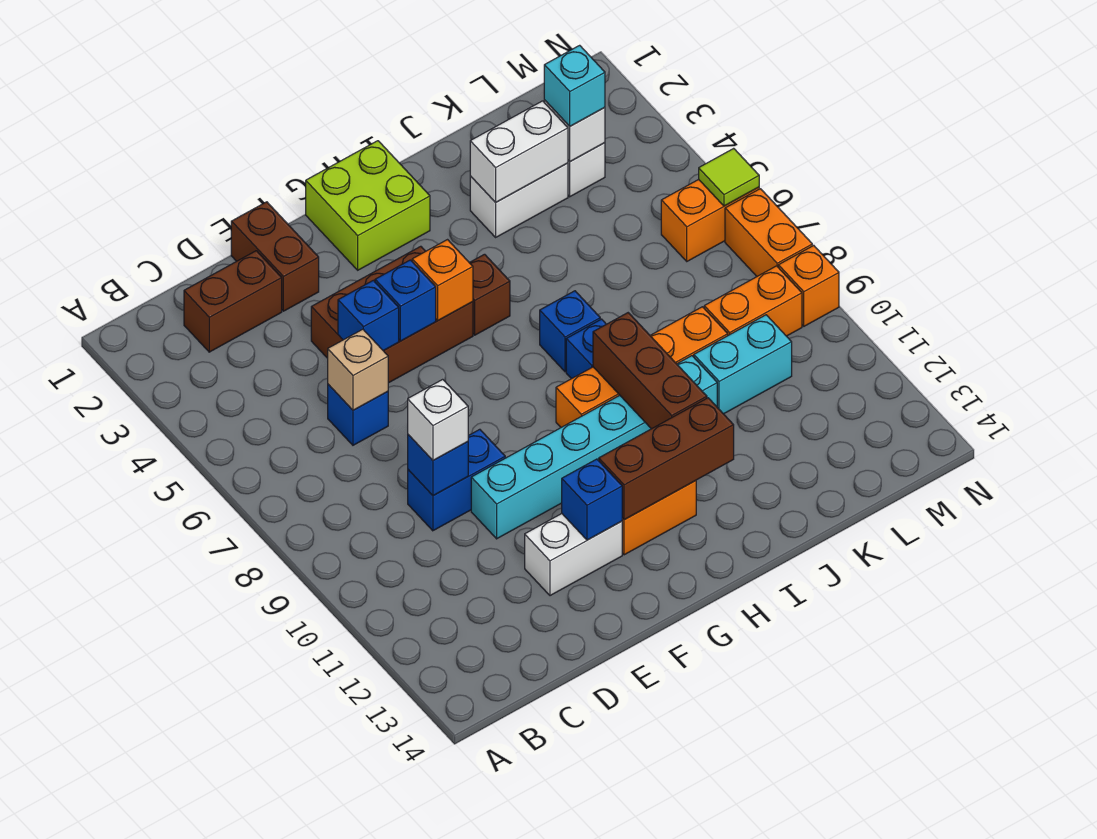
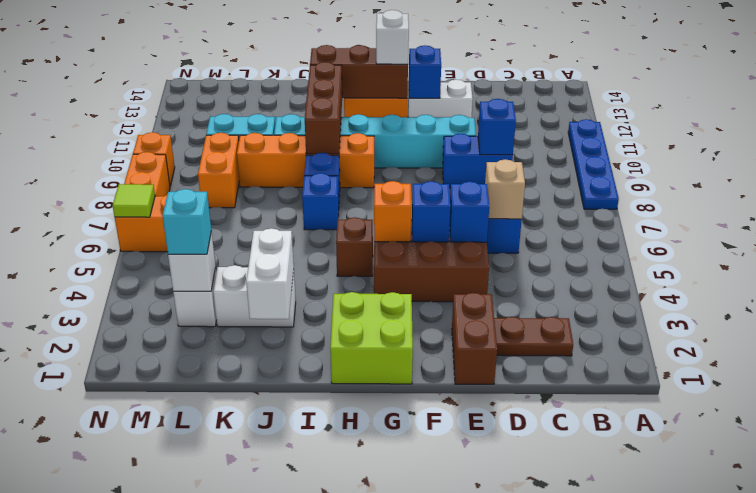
none -> blue 1x4 plate [568,119,619,209]
brown 1x2 brick [184,251,282,352] -> brown 1x2 plate [494,317,573,356]
white 1x1 brick [408,379,468,460] -> white 1x1 brick moved to [376,10,409,64]
white 1x2 brick [470,101,568,202] -> white 1x2 brick turned to [246,228,294,319]
orange 1x2 brick [704,266,802,336] -> orange 1x2 brick turned to [198,133,239,208]

